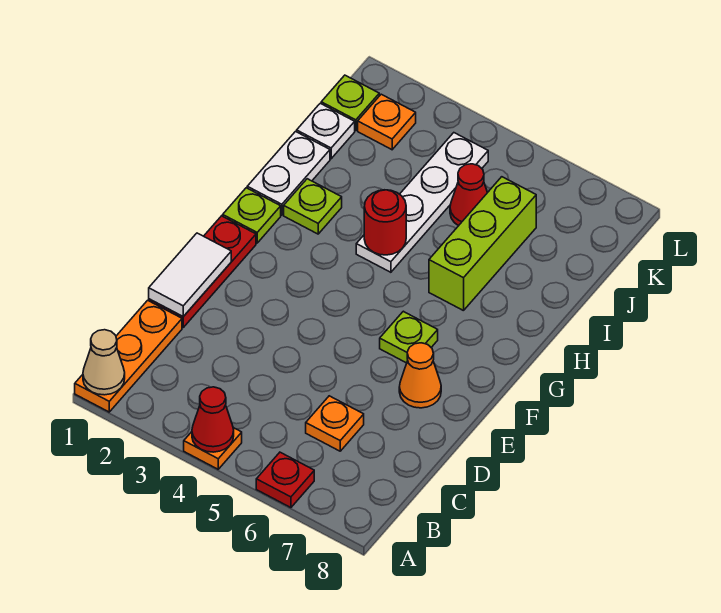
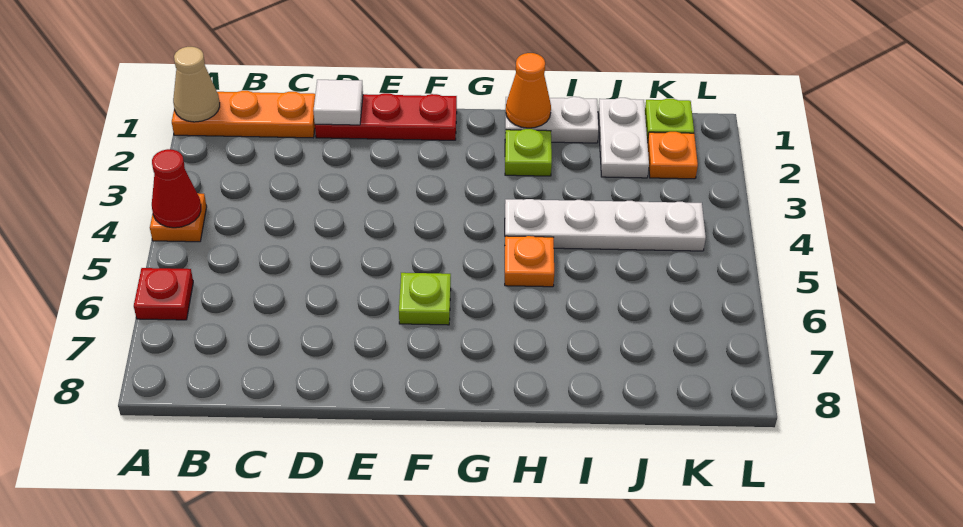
orange 1x1 plate [306,396,364,451] -> orange 1x1 plate moved to [505,236,554,287]
white 1x2 tile [149,233,231,316] -> white 1x1 tile [314,80,363,125]
orange 1x1 cone [399,343,441,408] -> orange 1x1 cone moved to [506,53,551,128]
lime 1x1 plate [223,188,281,243] -> none
red 1x1 round brick [364,190,406,255] -> none
lime 1x3 brick [429,177,536,311] -> none
white 1x1 plate [297,103,355,159] -> white 1x2 plate [598,98,649,178]
red 1x1 cone [450,164,487,226] -> none

